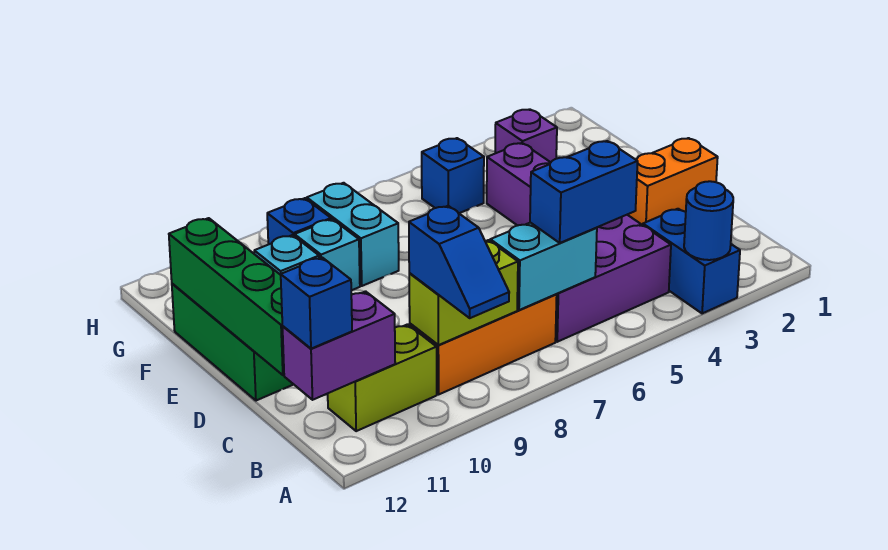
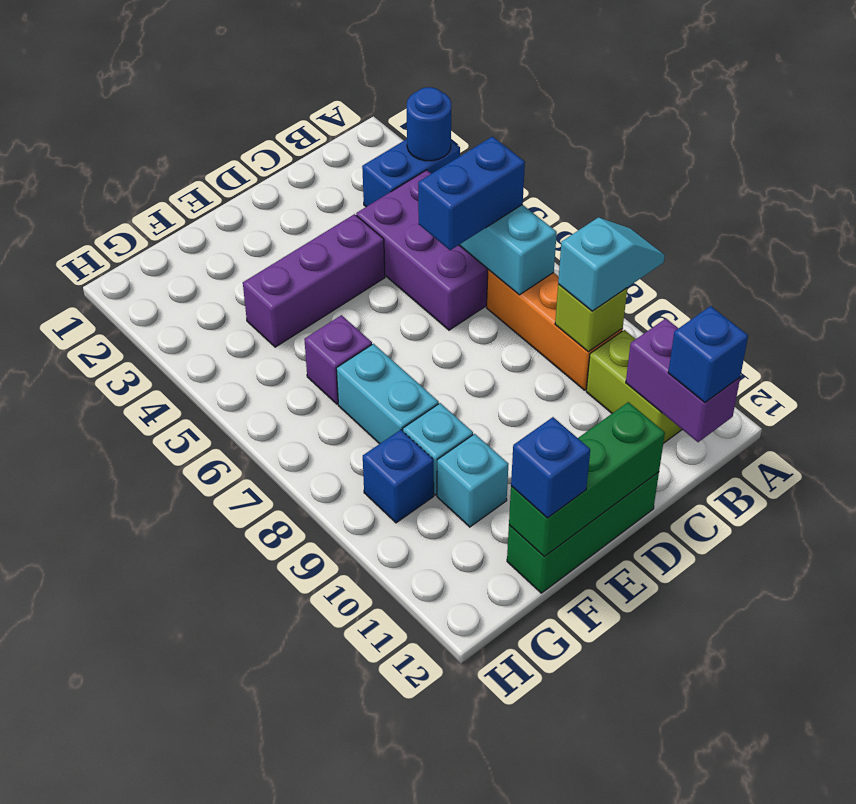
blue 1x2 slope [409,206,509,318] -> cyan 1x2 slope [558,217,665,311]
blue 1x2 brick [530,141,638,243] -> blue 1x2 brick turned to [418,137,525,250]
lime 1x2 brick [409,240,518,345] -> lime 1x1 brick [555,284,627,352]
green 1x4 brick [169,218,284,375] -> green 1x3 brick [509,402,665,557]
orange 1x2 brick [627,138,718,225] -> none
cyan 1x2 brick [307,183,399,286] -> cyan 1x2 brick turned to [336,344,439,444]
purple 1x1 brick [495,109,557,162] -> purple 1x1 brick moved to [304,315,372,404]
blue 1x1 brick [422,138,484,213] -> blue 1x1 brick moved to [511,417,590,518]

